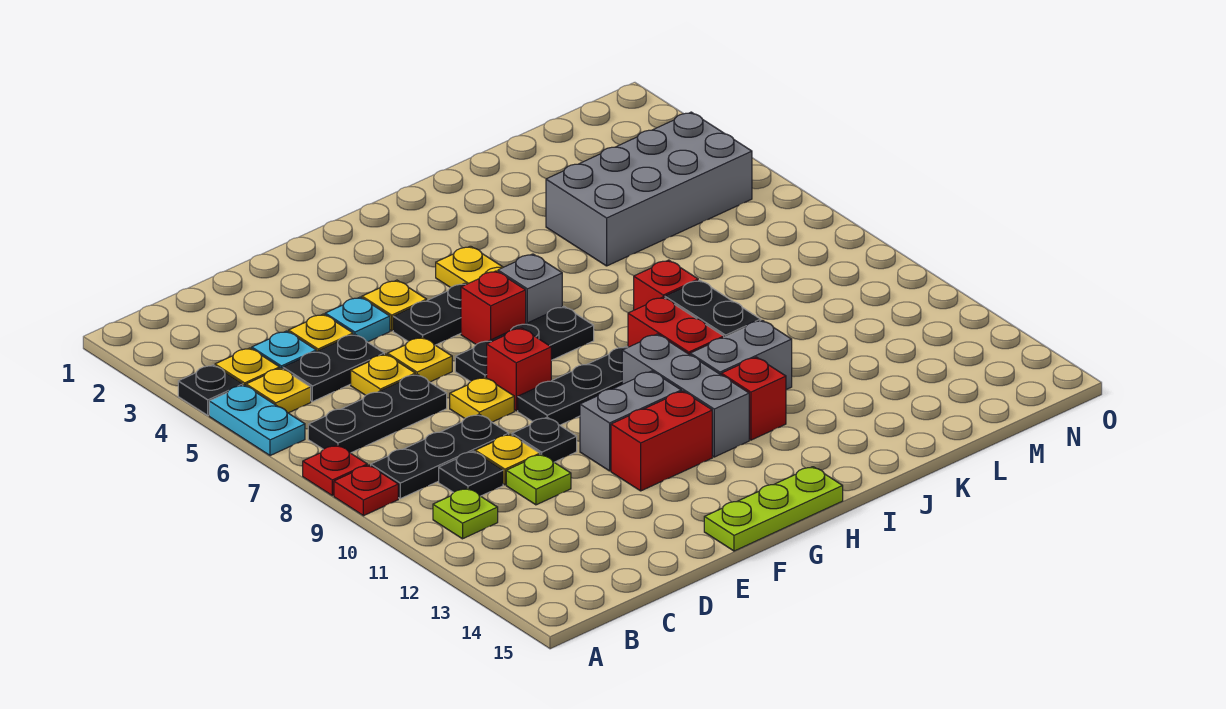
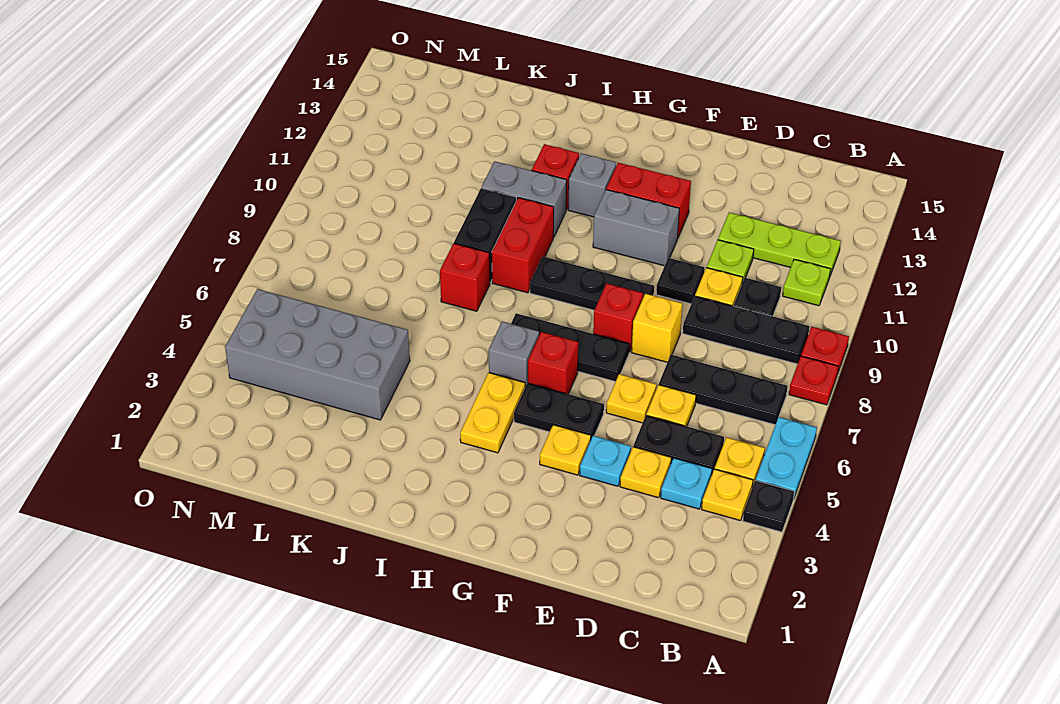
yellow 1x1 plate [450,377,514,422] -> yellow 1x1 brick [632,294,682,362]
lime 1x3 plate [704,467,843,551] -> lime 1x3 plate moved to [718,213,841,275]
grey 1x3 brick [622,334,749,457] -> grey 1x1 brick [568,153,616,217]

